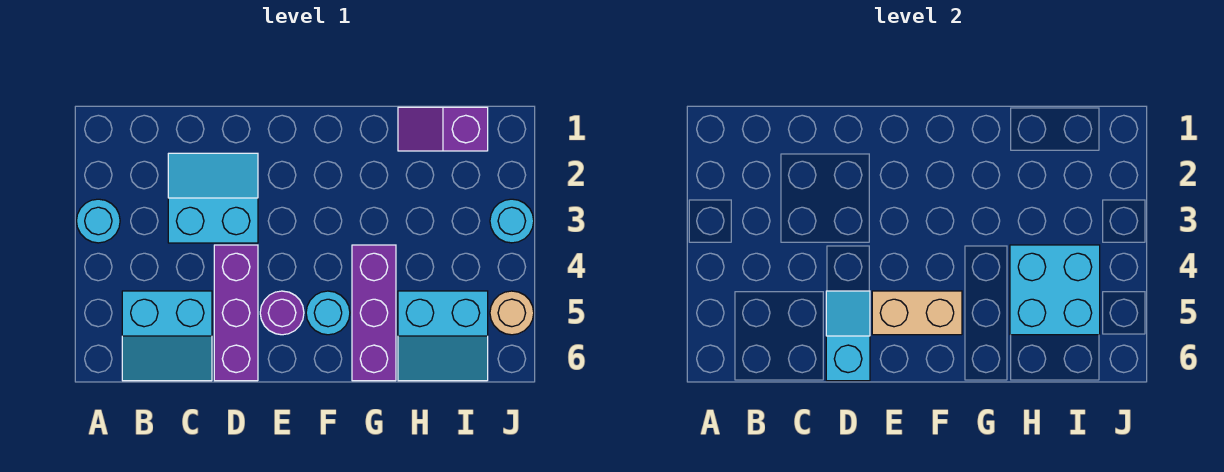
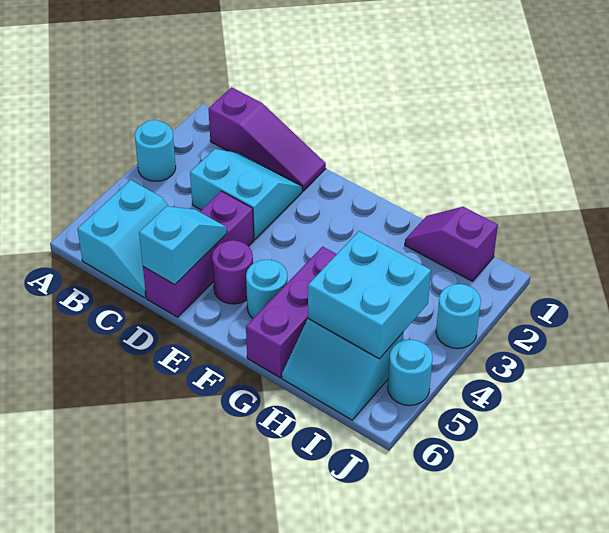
none -> purple 1x3 slope [209,87,326,191]
cyan 2x2 slope [122,291,212,381] -> cyan 2x2 slope turned to [78,180,169,298]
tan 1x2 brick [872,291,962,335] -> none
tan 1x1 round brick [490,291,534,335] -> cyan 1x1 round brick [388,340,433,405]

